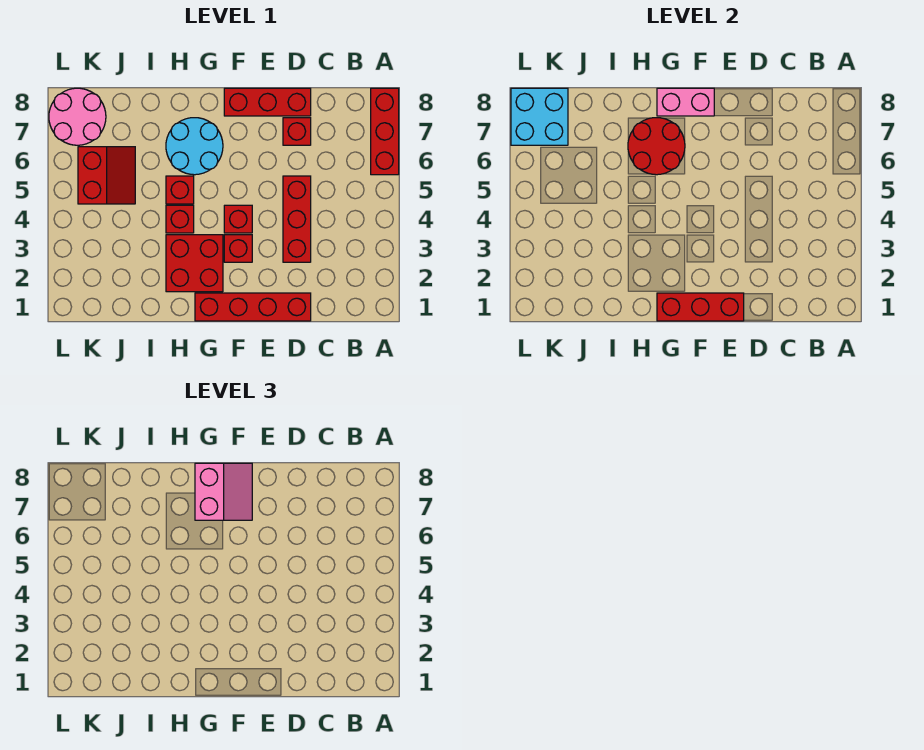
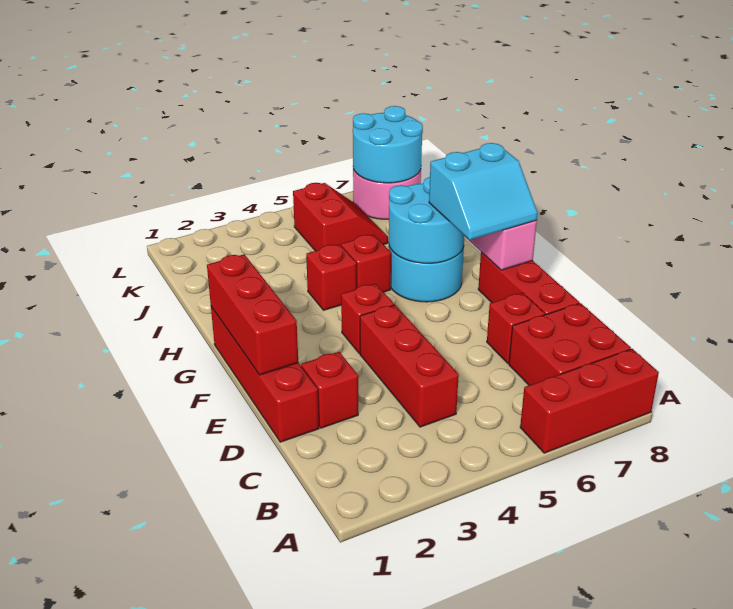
red 1x3 brick [283,176,311,262] -> red 1x3 brick turned to [360,305,459,427]
red 1x1 brick [224,235,252,262] -> red 1x1 brick moved to [301,352,358,428]
pink 2x2 slope [195,463,252,520] -> cyan 2x2 slope [429,143,538,240]
red 2x2 brick [166,235,223,292] -> red 2x2 brick moved to [509,303,631,385]
red 2x2 round brick [628,118,685,175] -> cyan 2x2 round brick [389,177,465,263]
red 2x2 slope [78,147,135,204] -> red 2x2 slope turned to [293,183,388,251]
cyan 2x2 brick [511,88,568,145] -> cyan 2x2 round brick [353,106,423,183]

